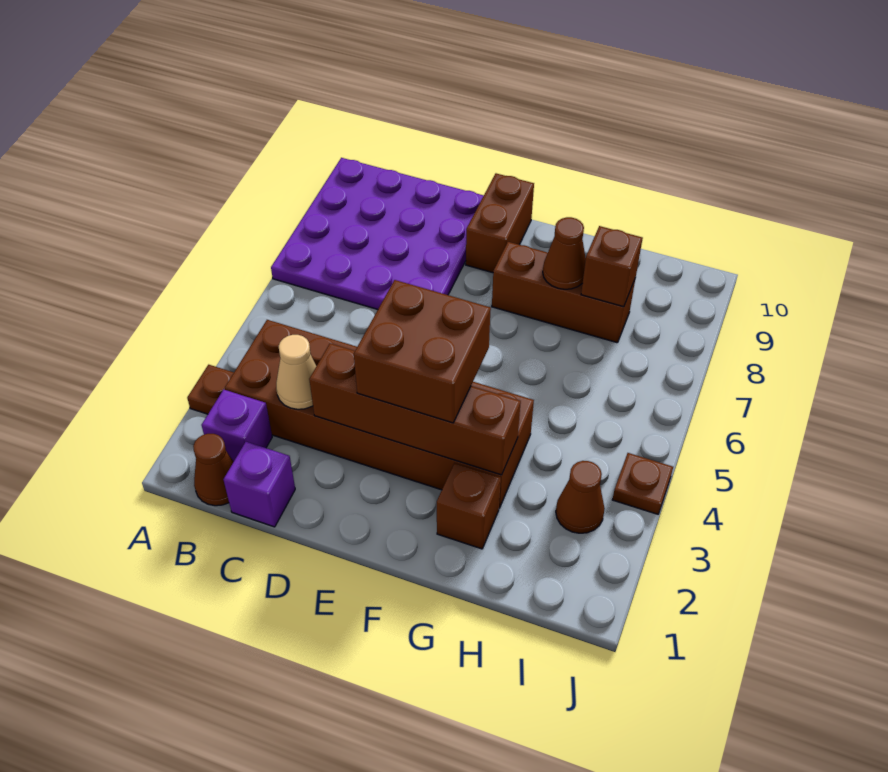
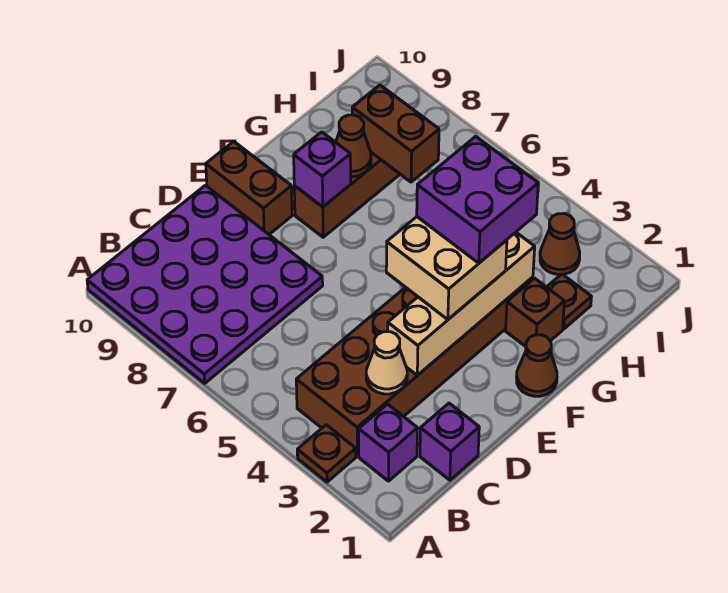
brown 1x1 cone [193,434,233,506] -> brown 1x1 cone moved to [517,335,557,396]
brown 1x4 brick [309,343,521,475] -> tan 1x4 brick [388,232,535,375]
brown 2x2 brick [354,280,491,423] -> tan 2x2 brick [386,217,507,320]
none -> purple 2x2 brick [417,136,538,263]
none -> purple 1x1 brick [294,132,351,207]
brown 1x1 brick [581,226,643,307] -> brown 1x2 brick [352,85,439,182]
brown 1x1 plate [612,453,673,514] -> brown 1x1 plate moved to [547,274,591,329]

